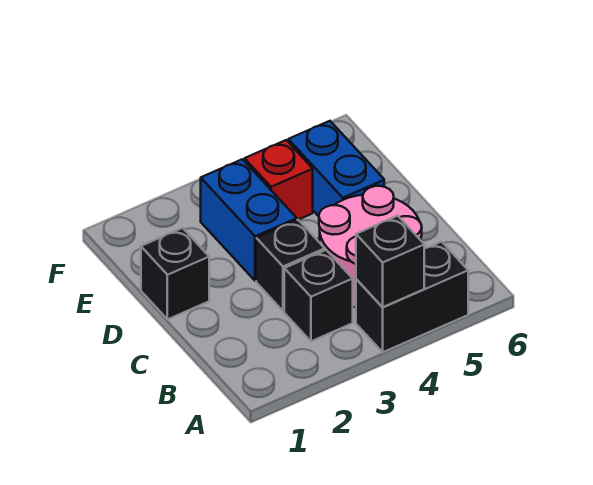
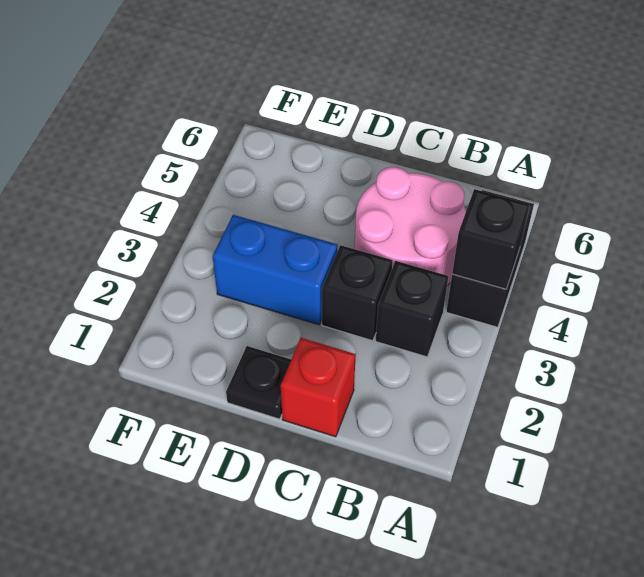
black 1x1 brick [141,228,209,319] -> black 1x1 plate [226,346,291,419]
blue 1x2 brick [288,121,384,216] -> none
red 1x1 brick [245,140,313,220] -> red 1x1 brick moved to [281,338,356,437]

